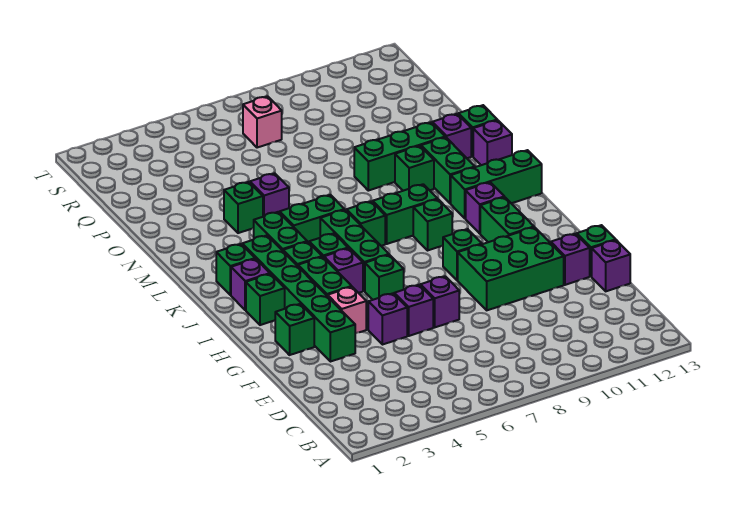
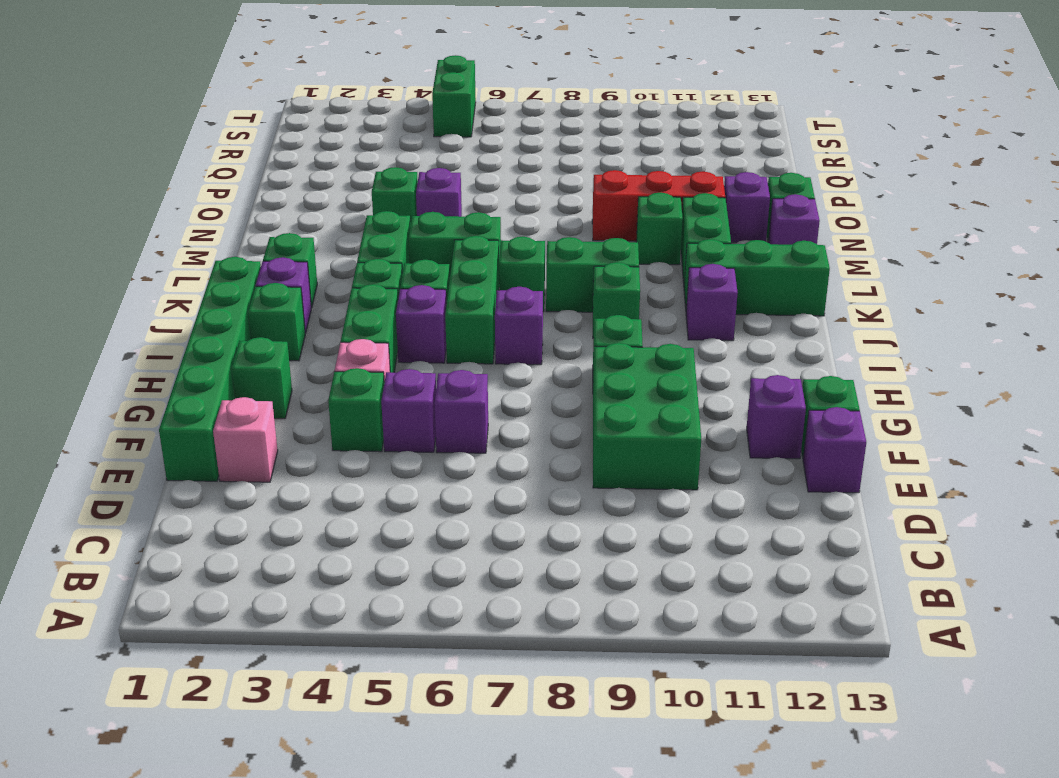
green 1x6 brick [242,235,355,362] -> green 1x6 brick moved to [159,257,261,481]
purple 1x1 brick [421,276,459,327] -> purple 1x1 brick moved to [495,287,543,365]
green 2x3 brick [458,227,564,310] -> green 2x3 brick turned to [593,343,701,490]
green 1x1 brick [365,255,404,300] -> green 1x1 brick moved to [328,368,384,452]
green 1x2 brick [480,197,534,242] -> green 1x2 brick moved to [432,55,476,137]
green 1x3 brick [354,122,445,191] -> red 1x3 brick [592,170,725,241]
pink 1x1 brick [243,96,282,148] -> pink 1x1 brick moved to [213,397,278,482]

